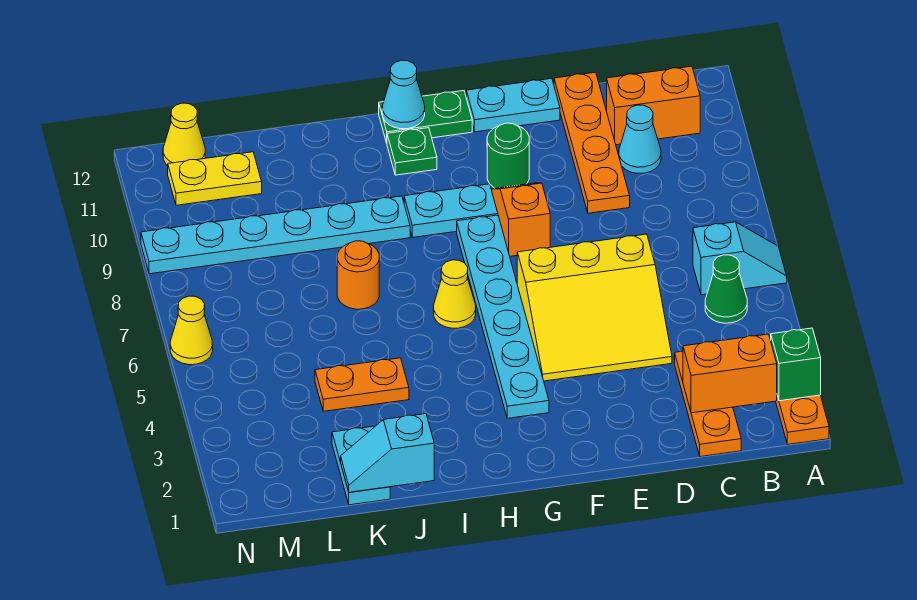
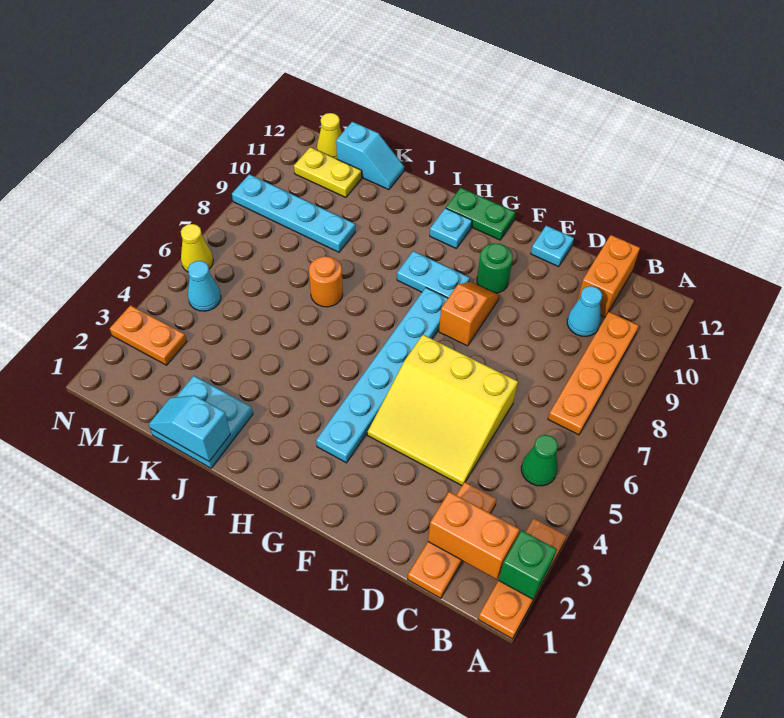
cyan 1x2 slope [693,222,787,295] -> cyan 1x2 slope moved to [336,122,404,190]
orange 1x2 brick [607,66,700,145] -> orange 1x2 brick turned to [577,235,640,317]
orange 1x4 plate [554,72,630,213] -> orange 1x4 plate moved to [548,312,639,435]
cyan 1x2 plate [466,78,560,132] -> cyan 1x1 plate [531,226,574,267]
yellow 1x1 cone [434,260,476,328] -> none
green 1x1 plate [387,128,437,175] -> cyan 1x1 plate [430,208,472,249]
cyan 1x1 cone [382,60,425,129] -> cyan 1x1 cone moved to [188,261,221,311]
cyan 1x6 plate [141,196,410,274] -> cyan 1x4 plate [232,174,355,252]
orange 1x2 plate [315,358,409,411] -> orange 1x2 plate moved to [110,305,187,365]
cyan 1x2 plate [332,426,390,505] -> cyan 2x2 plate [151,376,253,468]

